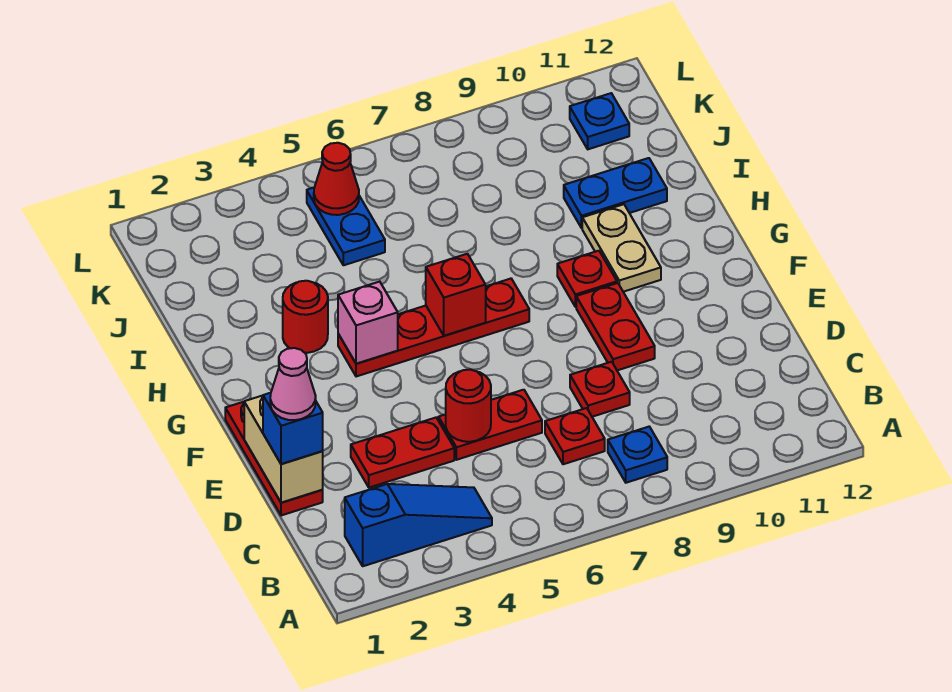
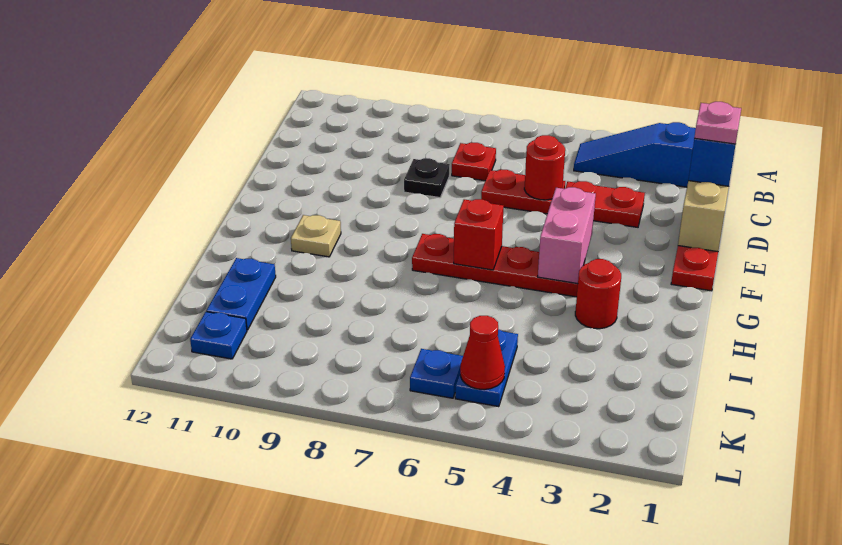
blue 1x1 plate [608,427,667,483] -> blue 1x1 plate moved to [410,349,463,398]
pink 1x1 cone [270,348,316,420] -> pink 1x1 plate [694,102,741,144]
red 1x1 plate [570,362,630,417] -> black 1x1 plate [404,158,450,198]
red 1x2 plate [576,283,655,370] -> none
pink 1x1 brick [338,282,398,364] -> pink 1x2 brick [538,187,596,284]
red 1x1 plate [557,251,617,307] -> none
tan 1x2 plate [582,204,661,292] -> tan 1x1 plate [291,215,341,257]
blue 1x2 plate [564,158,667,228] -> blue 1x2 plate turned to [206,258,276,330]

